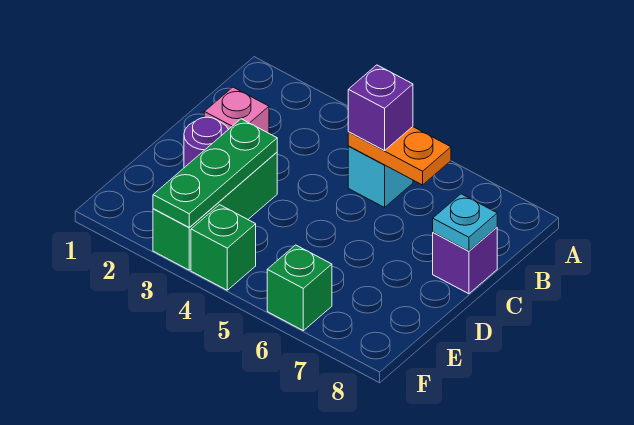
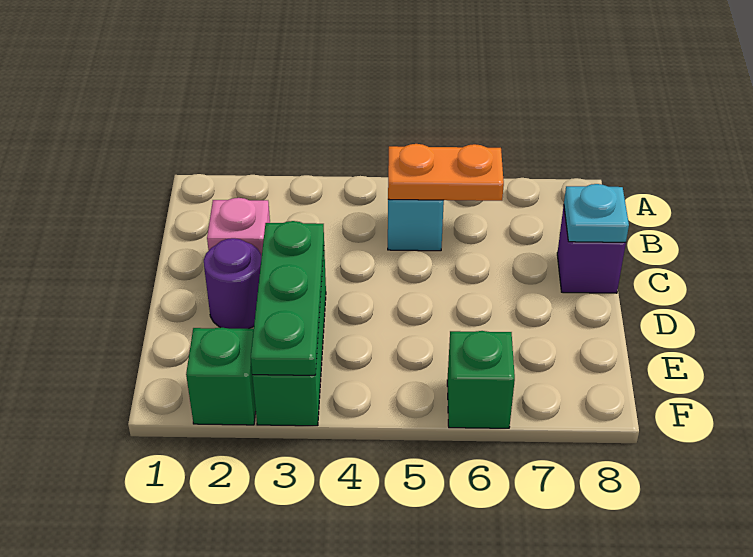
purple 1x1 brick [348,65,413,151] -> none
green 1x1 brick [191,205,256,290] -> green 1x1 brick moved to [186,327,256,425]

